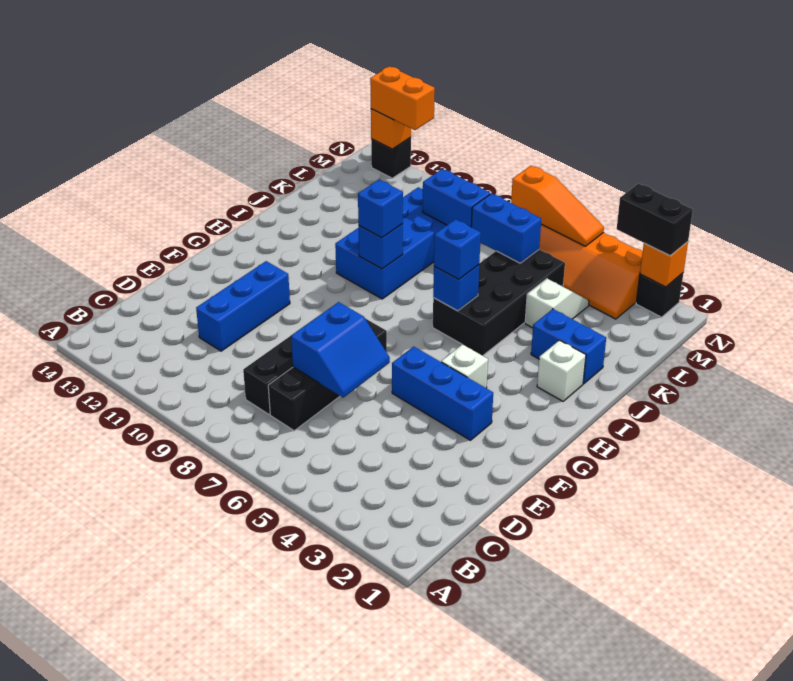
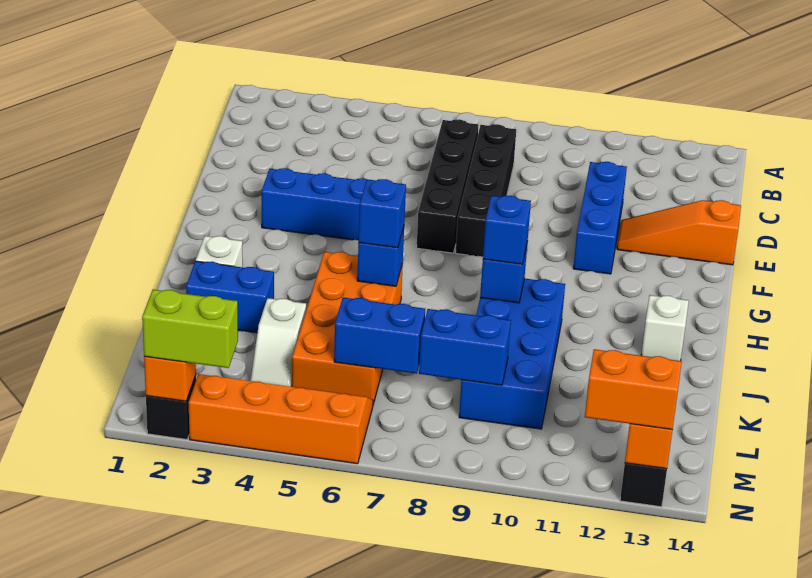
blue 2x2 slope [291,302,390,398] -> none
white 1x1 brick [441,344,488,388] -> white 1x1 brick moved to [641,295,689,361]
black 2x4 brick [433,250,565,356] -> orange 2x4 brick [292,252,403,404]
black 1x2 brick [617,184,693,256] -> lime 1x2 brick [142,290,238,368]
orange 1x3 slope [511,166,604,246] -> orange 1x3 slope moved to [617,200,741,265]

